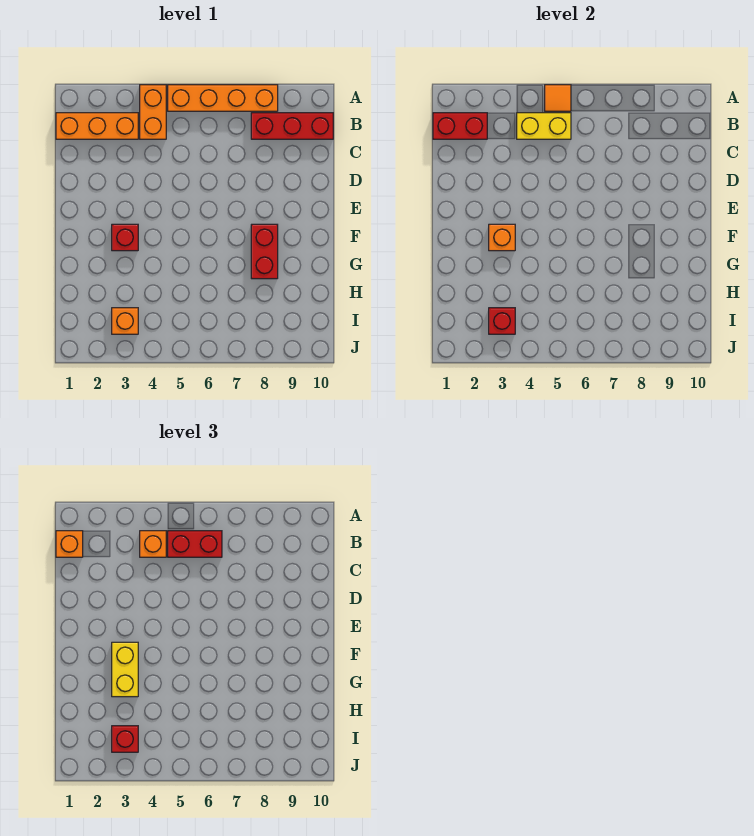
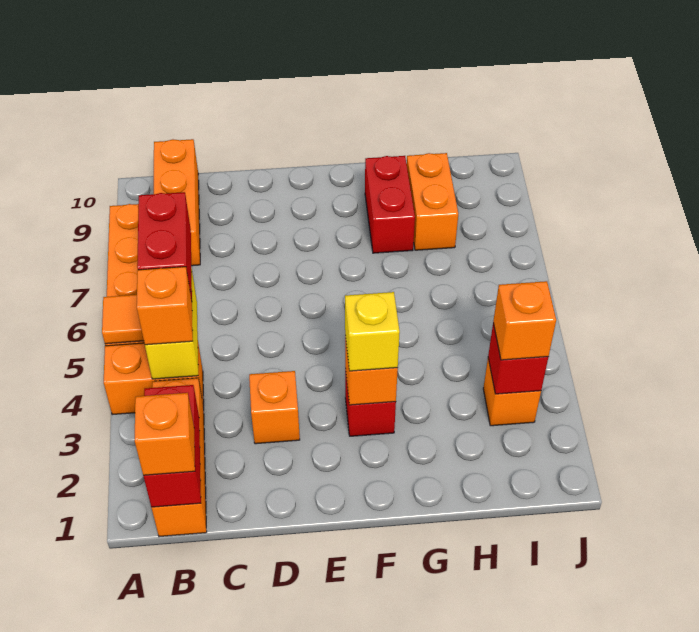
red 1x3 brick [251,113,333,139] -> orange 1x3 brick [154,139,200,266]
none -> orange 1x1 brick [249,371,300,444]
yellow 1x2 brick [112,642,138,697] -> yellow 1x1 brick [345,292,400,371]
red 1x2 brick [251,224,278,279] -> red 1x2 brick turned to [365,156,415,253]
none -> orange 1x2 brick [407,153,458,250]
red 1x1 brick [112,726,138,752] -> orange 1x1 brick [493,281,556,360]

